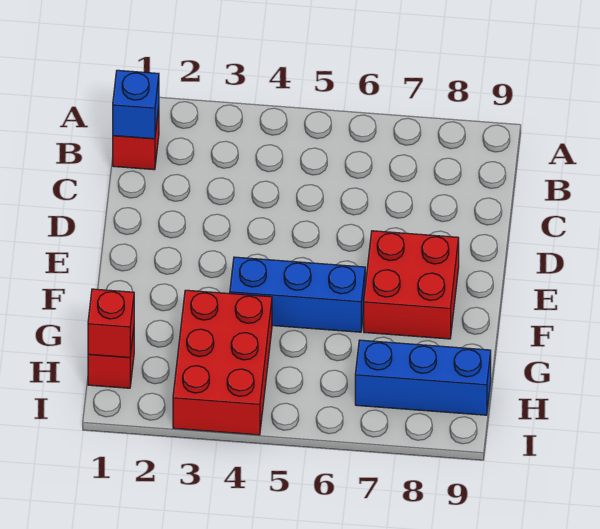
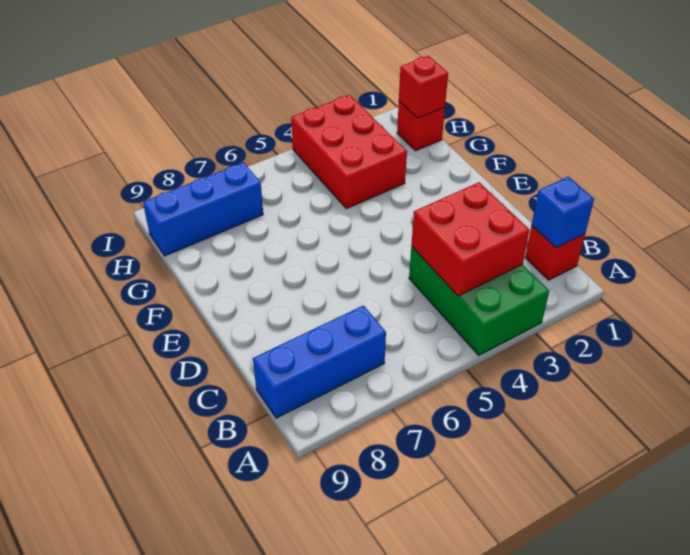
none -> green 2x3 brick [409,247,549,355]
red 2x2 brick [364,231,459,339] -> red 2x2 brick moved to [411,182,530,296]
blue 1x3 brick [230,257,365,332] -> blue 1x3 brick moved to [253,306,386,418]

